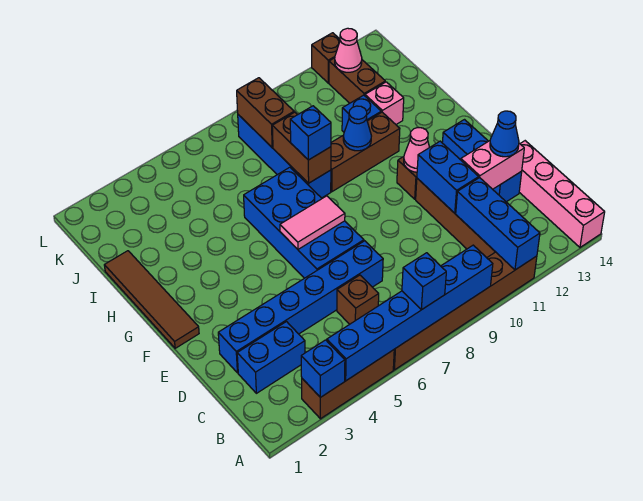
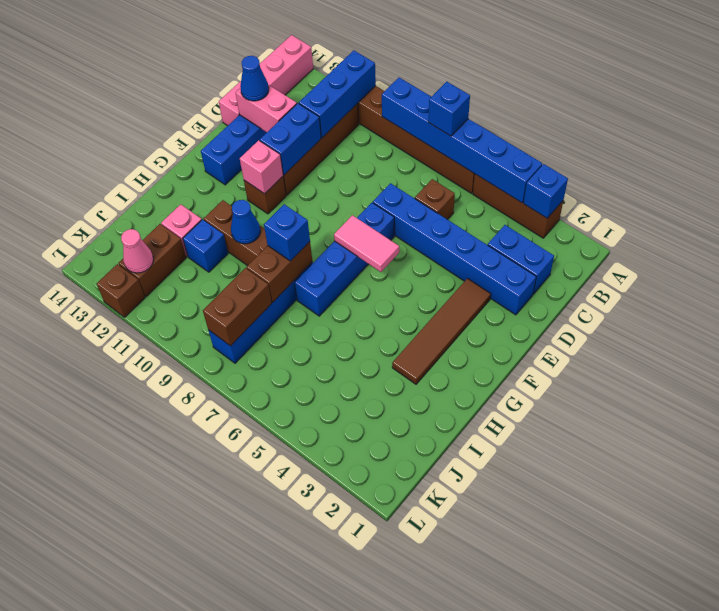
blue 2x4 brick [244,167,364,278] -> blue 1x4 brick [295,203,394,316]
brown 1x4 tile [104,251,199,348] -> brown 1x4 tile moved to [392,278,491,384]
pink 1x1 cone [404,128,430,172] -> pink 1x1 brick [240,140,283,194]

